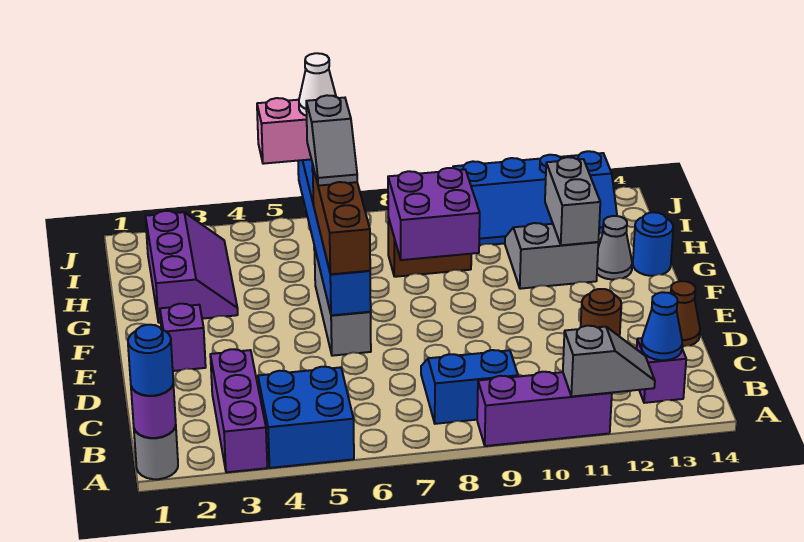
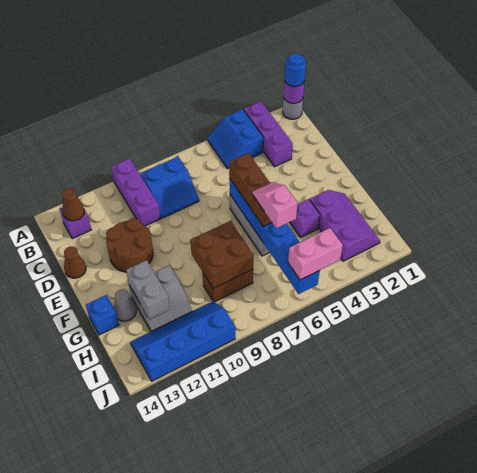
blue 2x2 brick [258,367,354,468] -> blue 2x2 slope [208,109,264,169]
purple 1x3 brick [477,372,612,446] -> purple 1x3 brick turned to [111,158,160,226]
grey 1x2 slope [563,326,655,396] -> none
blue 1x1 cone [641,292,682,360] -> brown 1x1 cone [62,188,84,221]
brown 1x1 round brick [581,289,621,337] -> brown 2x2 round brick [106,218,153,272]
purple 1x1 brick [160,304,206,371] -> purple 1x1 brick moved to [290,199,320,237]
purple 2x3 slope [145,211,238,323] -> purple 2x3 slope turned to [310,190,380,261]
grey 1x2 slope [306,95,357,186] -> pink 1x2 slope [252,182,297,228]
purple 2x2 brick [388,168,480,260] -> brown 2x2 brick [190,221,254,289]
blue 1x1 round brick [633,212,673,276] -> blue 1x1 brick [86,295,119,335]
white 1x1 cone [299,53,336,116] -> none

